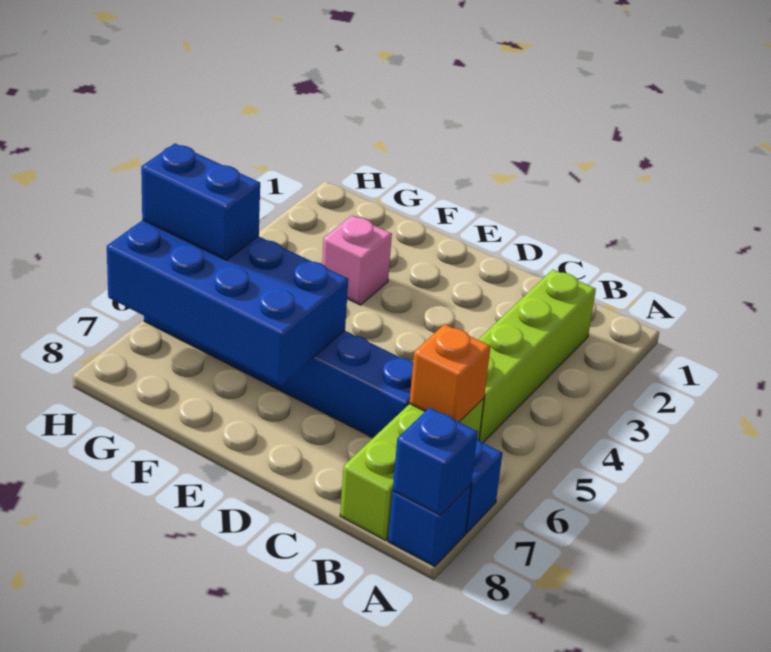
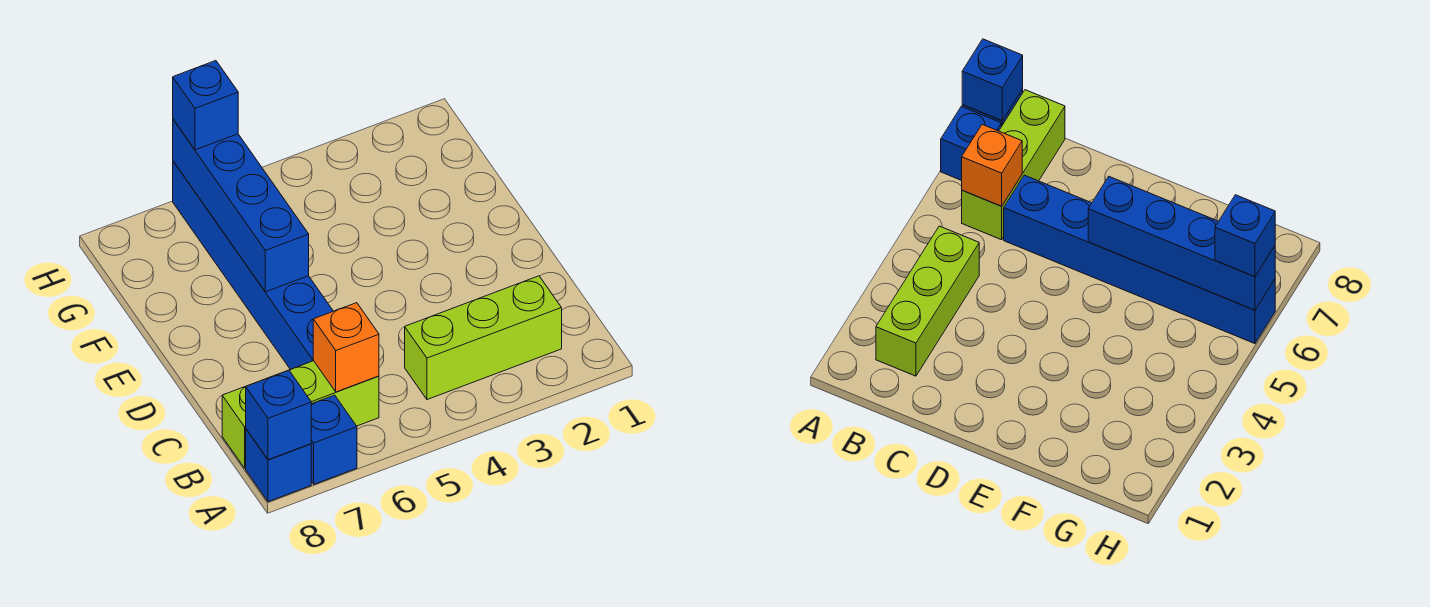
lime 1x4 brick [478,270,596,443] -> lime 1x3 brick [405,276,562,400]
blue 2x4 brick [107,220,348,385] -> blue 1x4 brick [173,120,309,292]
pink 1x1 brick [322,216,392,305] -> none
blue 1x2 brick [141,144,260,260] -> blue 1x1 brick [173,61,238,150]

